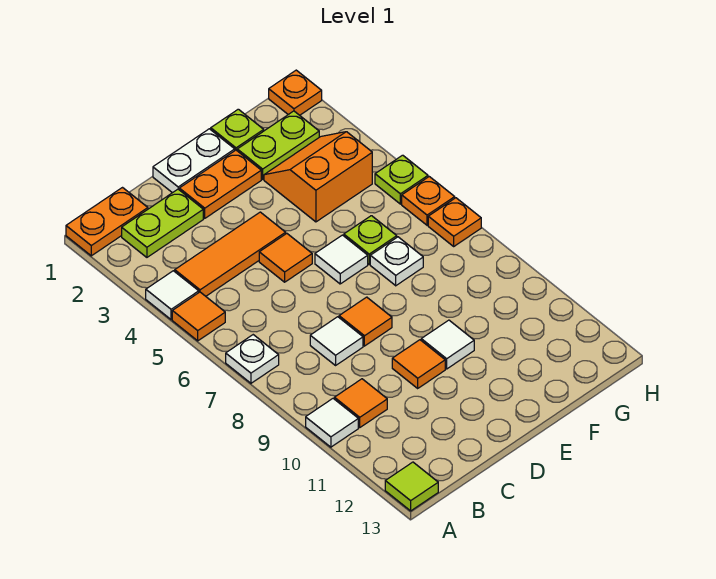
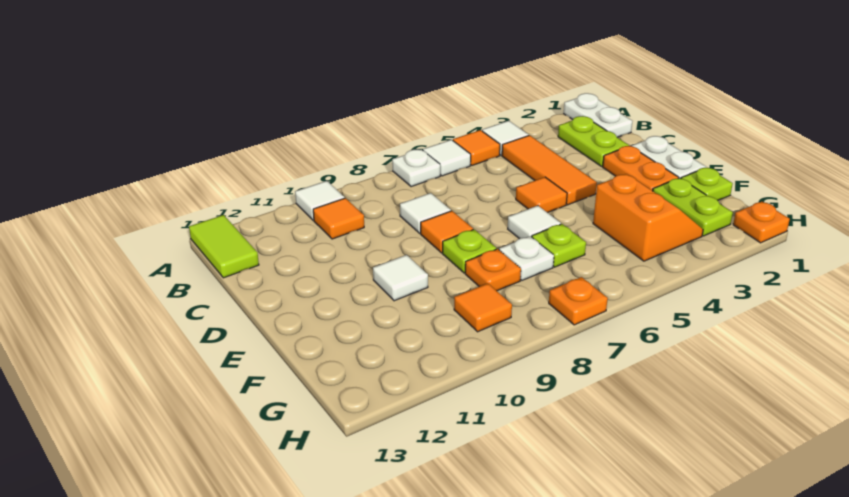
orange 1x2 plate [66,188,148,256] -> white 1x2 plate [564,93,632,137]
none -> white 1x1 tile [423,140,471,176]
lime 1x1 tile [385,462,438,511] -> lime 1x2 tile [189,215,259,278]
orange 1x1 tile [392,340,445,388] -> orange 1x1 tile moved to [454,283,512,332]
lime 1x1 plate [375,155,428,204] -> lime 1x1 plate moved to [442,230,497,273]
orange 1x1 plate [402,177,455,225] -> orange 1x1 plate moved to [465,249,521,291]

